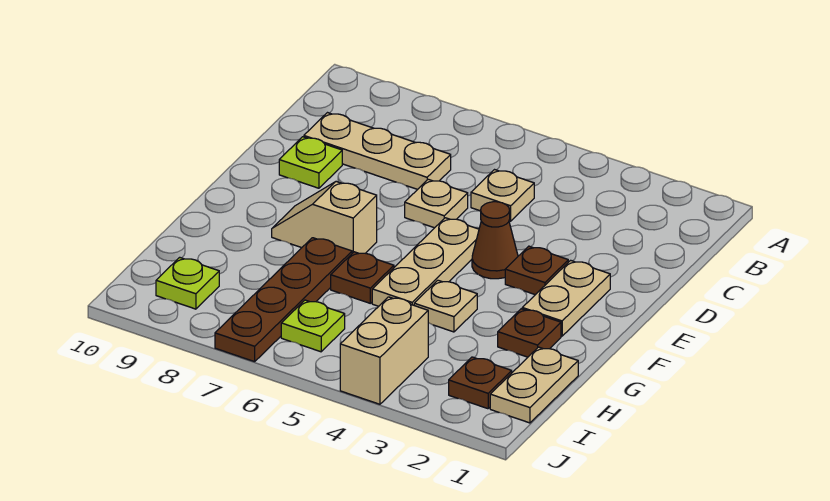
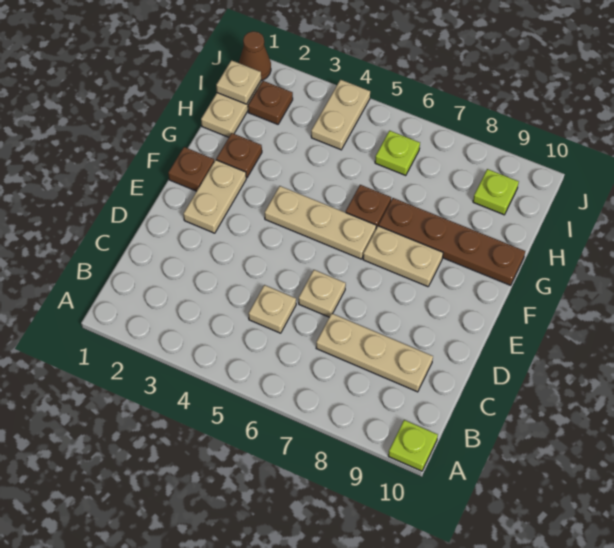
lime 1x1 plate [279,137,342,188] -> lime 1x1 plate moved to [388,420,438,471]
brown 1x1 plate [505,246,568,295] -> brown 1x1 plate moved to [168,147,214,191]
brown 1x1 cone [472,202,518,279] -> brown 1x1 cone moved to [239,31,271,81]
tan 1x3 plate [372,218,479,306] -> tan 1x3 plate turned to [265,186,376,259]
tan 1x2 slope [272,182,377,253] -> tan 1x2 plate [363,226,443,287]
tan 1x1 plate [414,280,477,332] -> tan 1x1 plate moved to [216,60,261,104]
brown 1x4 plate [215,238,352,362] -> brown 1x4 plate turned to [379,198,525,285]
tan 1x2 brick [340,297,428,404] -> tan 1x2 plate [311,80,370,150]

